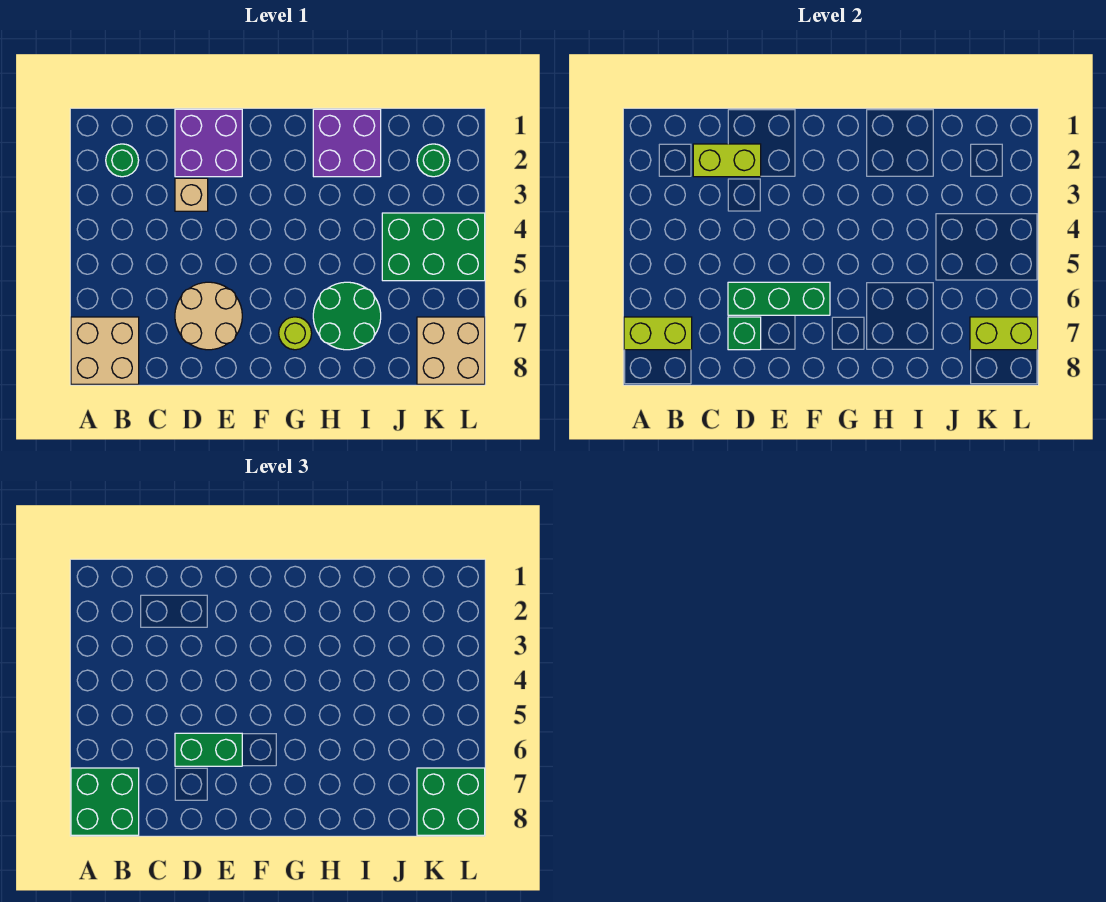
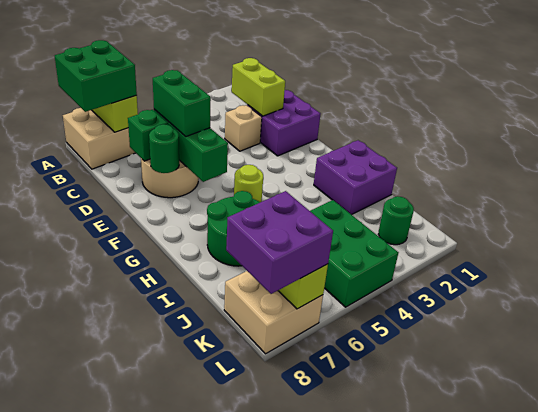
green 1x1 round brick [106,144,139,177] -> green 1x1 round brick moved to [149,124,179,173]
lime 1x1 round brick [279,317,312,350] -> lime 1x1 round brick moved to [234,165,263,202]
green 2x2 brick [417,768,485,835] -> purple 2x2 brick [226,191,333,294]

